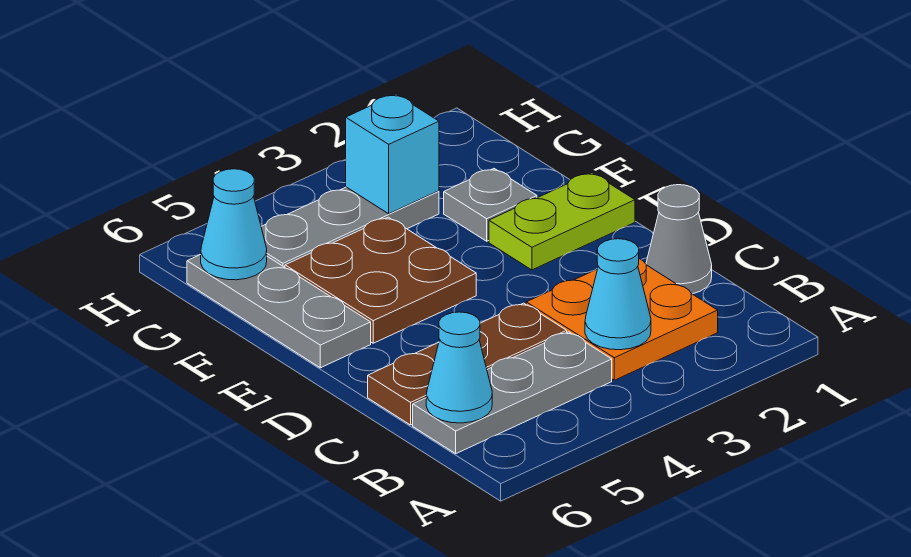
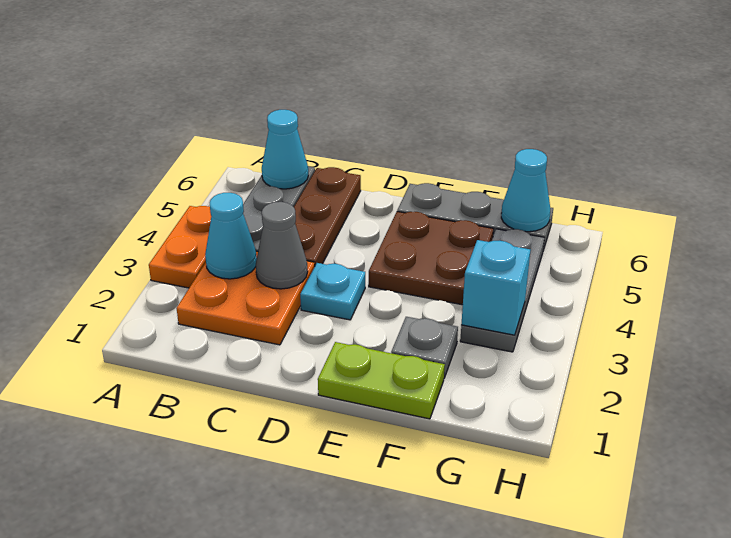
none -> orange 1x2 plate [149,206,211,288]
grey 1x1 cone [646,185,712,294] -> grey 1x1 cone moved to [256,202,308,289]
none -> cyan 1x1 plate [300,263,365,320]
lime 1x2 plate [489,173,635,270] -> lime 1x2 plate turned to [318,342,445,419]

